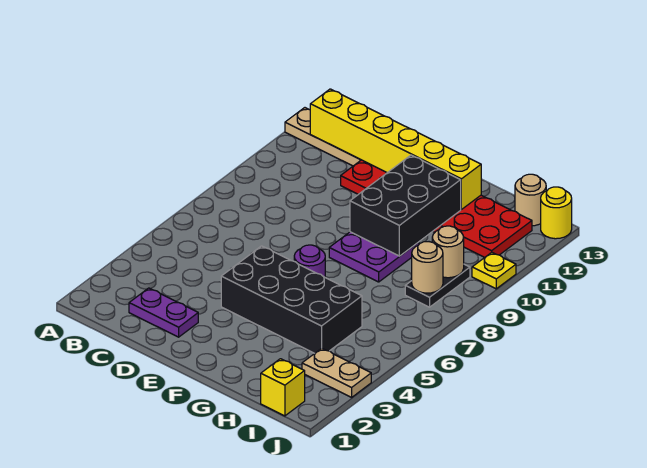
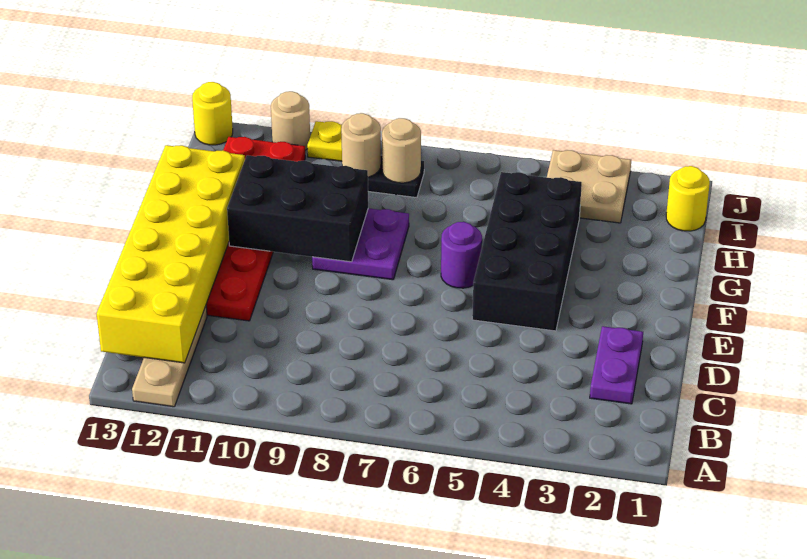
yellow 1x6 brick [310,89,481,209] -> yellow 2x6 brick [97,145,245,363]
yellow 1x1 brick [261,359,305,416] -> yellow 1x1 round brick [666,166,710,231]
tan 1x2 plate [302,348,371,397] -> tan 2x2 plate [547,150,631,223]
tan 1x1 round brick [515,174,546,226] -> tan 1x1 round brick moved to [271,91,310,150]

